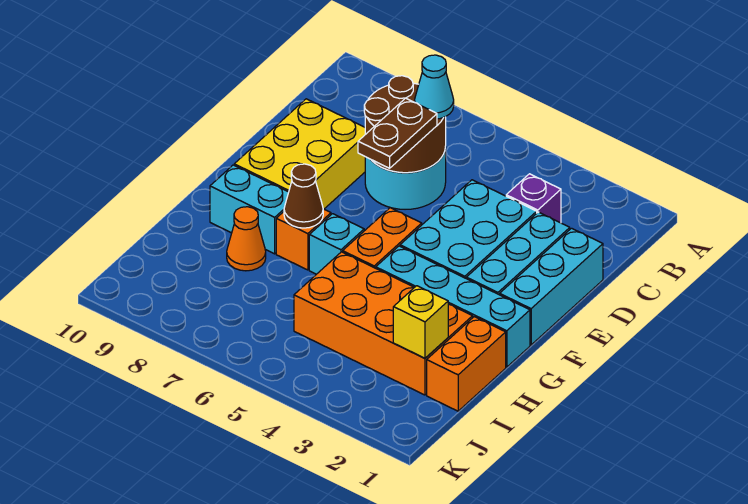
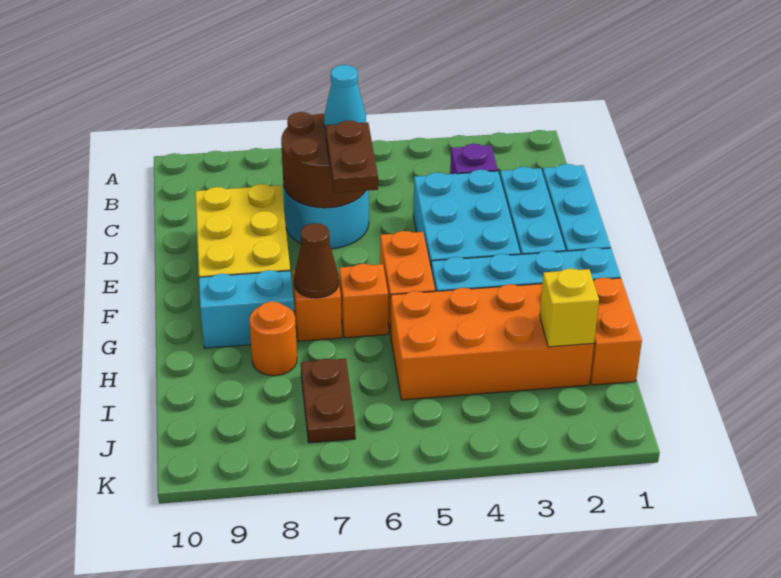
cyan 1x1 brick [309,214,364,274] -> orange 1x1 brick [339,264,388,338]
orange 1x1 cone [227,207,266,271] -> orange 1x1 round brick [249,301,297,376]
none -> brown 1x2 plate [301,359,355,443]

